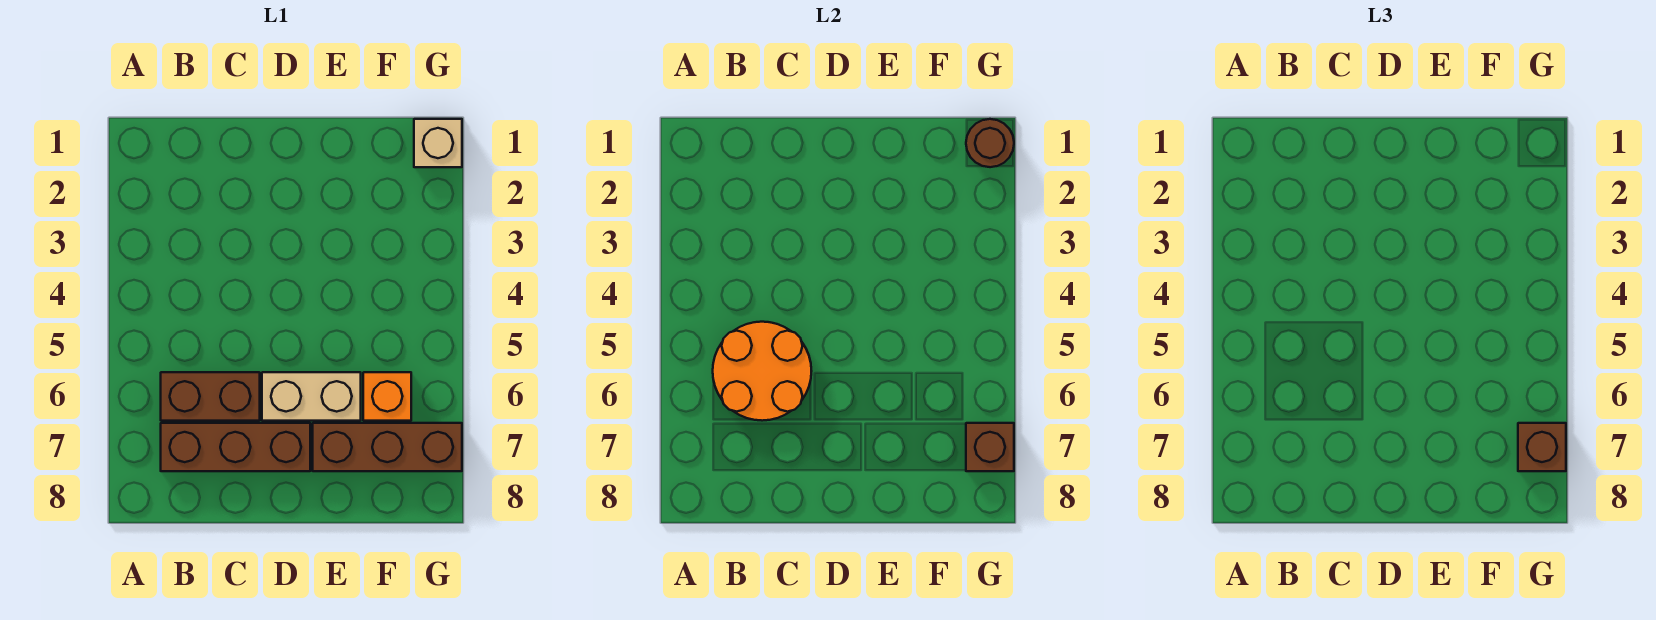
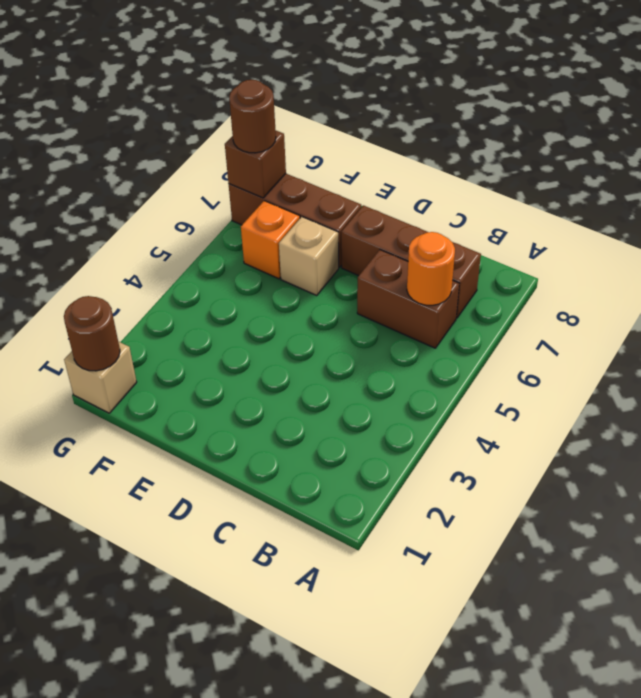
orange 2x2 round brick [713,322,811,421] -> orange 1x1 round brick [407,232,455,305]
tan 1x2 brick [262,372,361,421] -> tan 1x1 brick [279,217,339,295]
brown 1x1 brick [1518,423,1566,471] -> brown 1x1 round brick [229,80,276,153]

